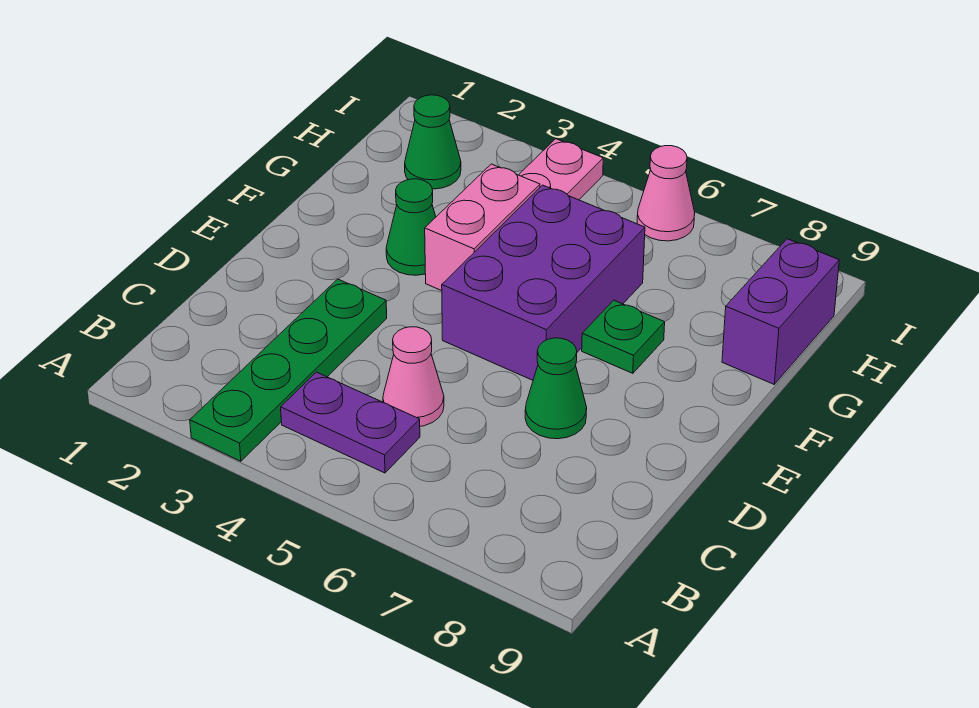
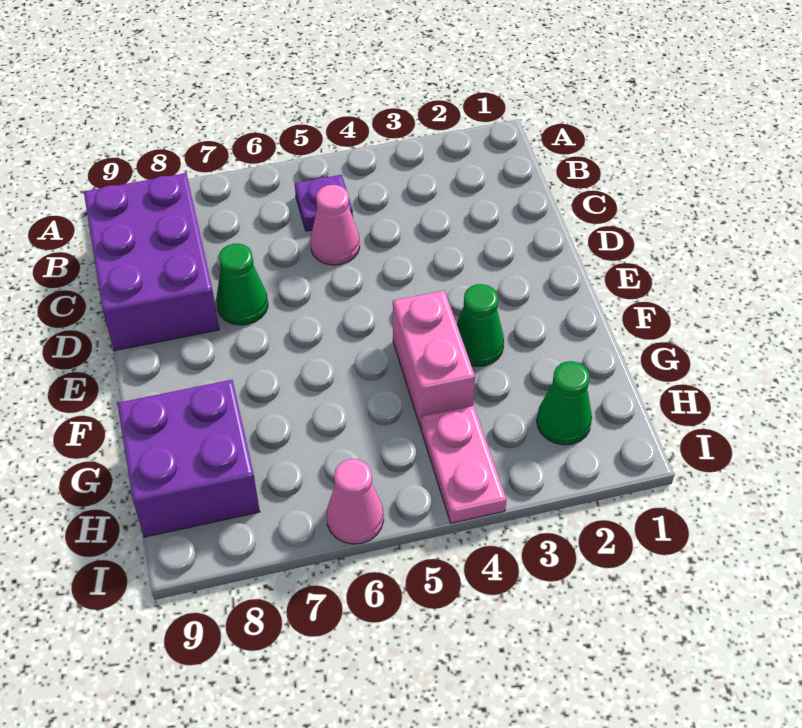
green 1x4 plate [190,279,387,461] -> none
purple 1x2 plate [281,372,420,473] -> purple 1x1 plate [295,175,353,231]
purple 2x3 brick [442,185,645,380] -> purple 2x3 brick moved to [84,173,219,351]
green 1x1 plate [582,300,665,373] -> none
purple 1x2 brick [722,239,839,384] -> purple 2x2 brick [117,380,260,537]

